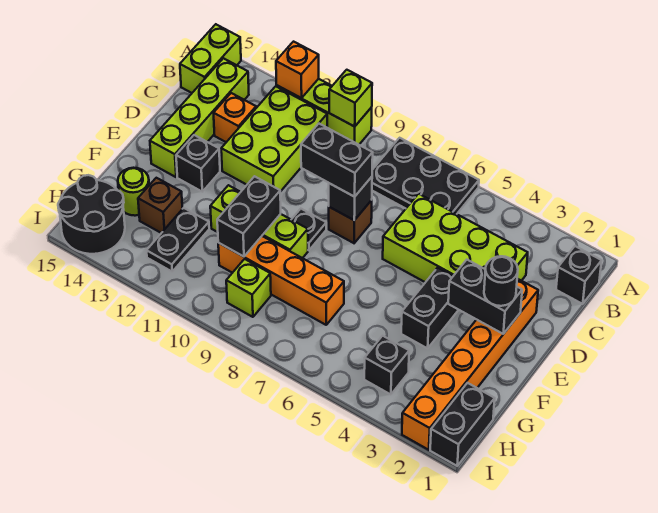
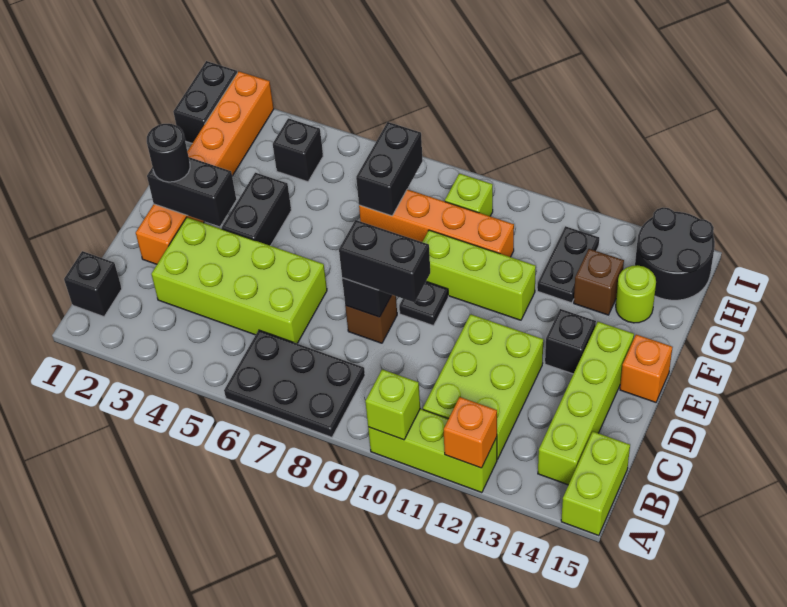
orange 1x1 brick [214,93,256,142] -> orange 1x1 brick moved to [620,335,673,402]
black 1x2 brick [217,176,281,257] -> black 1x2 brick moved to [356,122,423,216]

